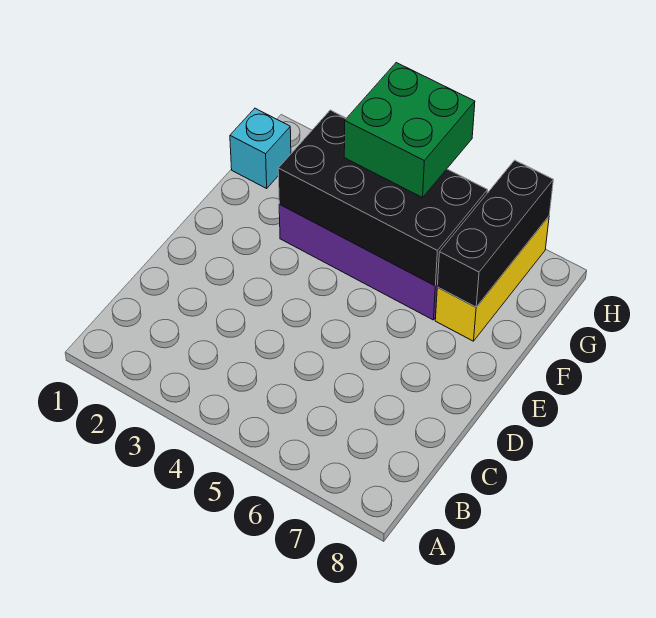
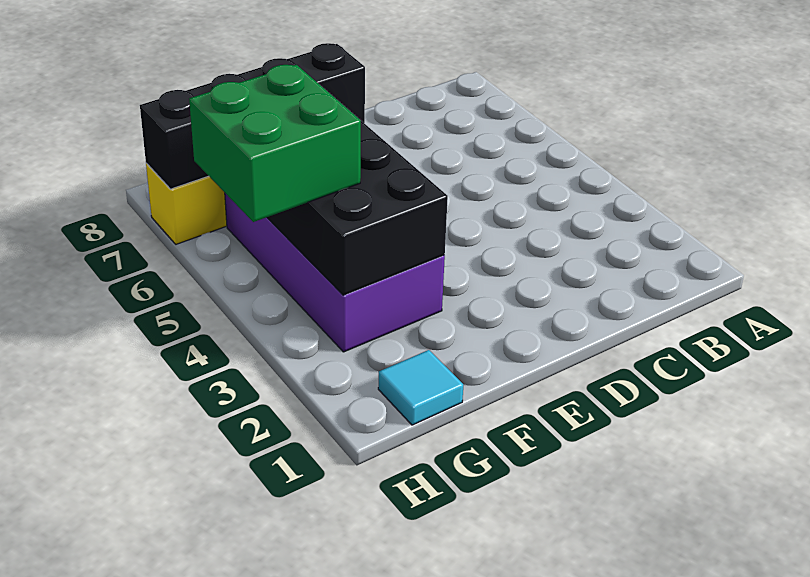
black 1x3 brick [437,160,553,307] -> black 1x4 brick [140,43,365,189]
cyan 1x1 brick [230,108,291,188] -> cyan 1x1 tile [378,350,463,425]

